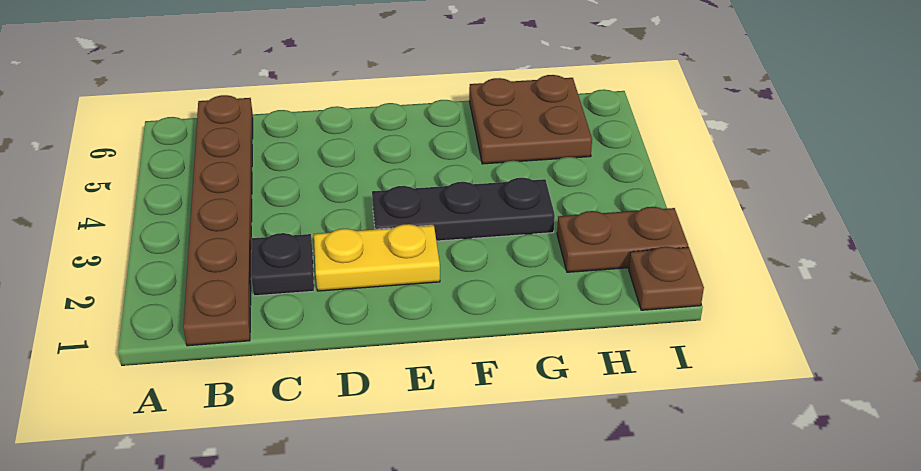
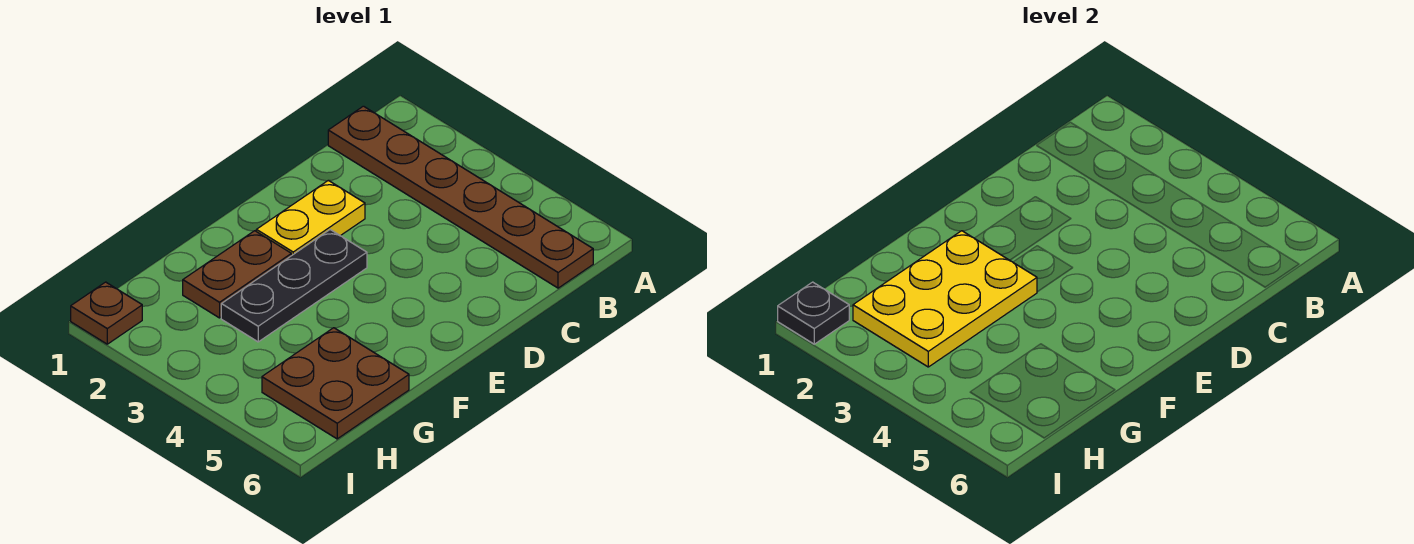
black 1x1 plate [251,233,314,296] -> black 1x1 plate moved to [778,282,849,344]
none -> yellow 2x3 plate [853,231,1037,367]
brown 1x2 plate [557,207,688,272] -> brown 1x2 plate moved to [183,231,291,318]

